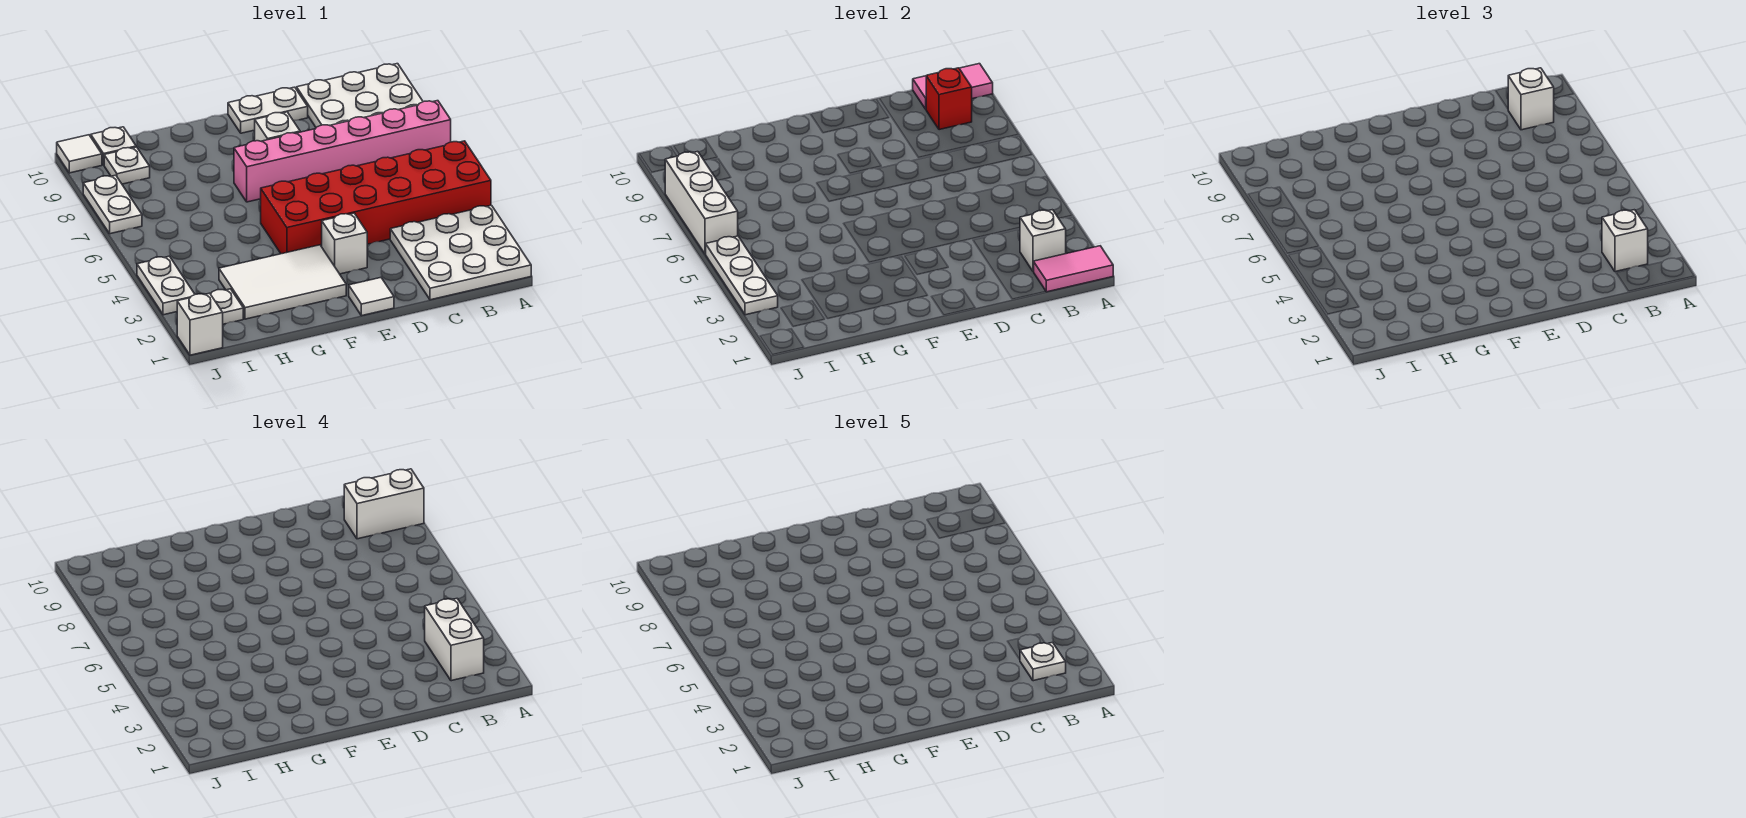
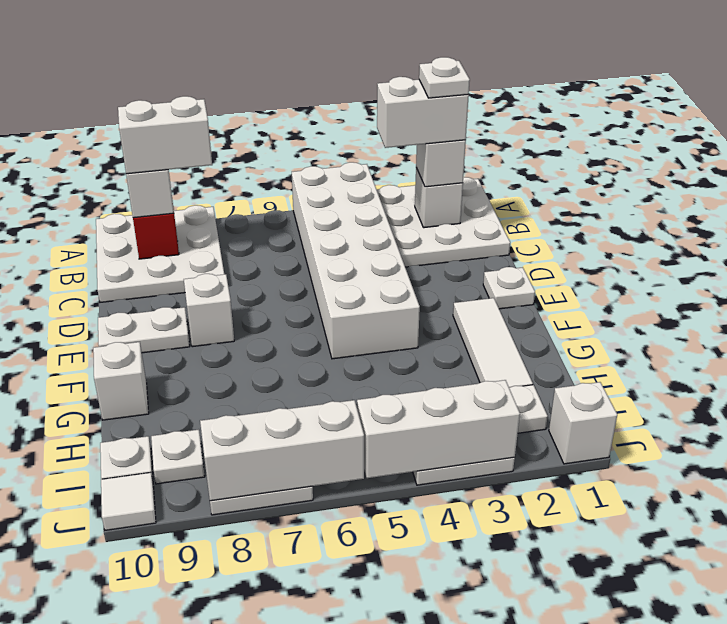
pink 1x2 tile [1034,246,1113,292] -> none
red 2x6 brick [261,141,491,254] -> white 2x6 brick [292,162,420,359]
pink 1x6 brick [234,101,451,202] -> none
white 1x2 brick [344,469,424,539] -> white 1x2 brick turned to [118,96,212,174]
pink 1x2 tile [913,64,993,109] -> none
white 1x2 plate [228,87,308,133] -> white 1x2 plate turned to [98,307,190,353]
white 1x1 tile [349,278,394,316] -> white 1x1 plate [483,267,535,309]
white 1x1 brick [322,213,367,274] -> white 1x1 brick moved to [93,342,149,420]
white 2x3 tile [219,245,346,319] -> white 1x3 tile [453,298,533,388]
white 1x3 plate [706,236,778,315] -> white 1x3 brick [357,380,520,478]

